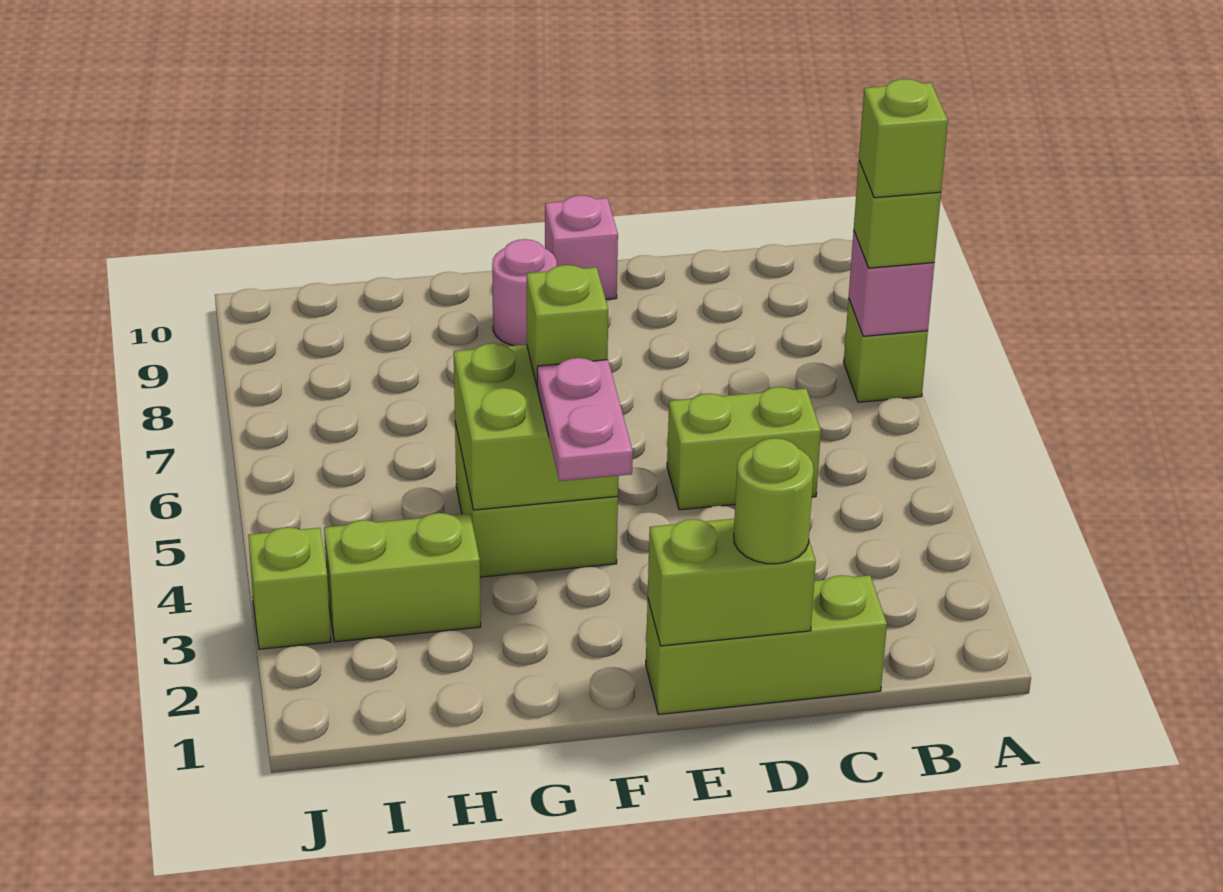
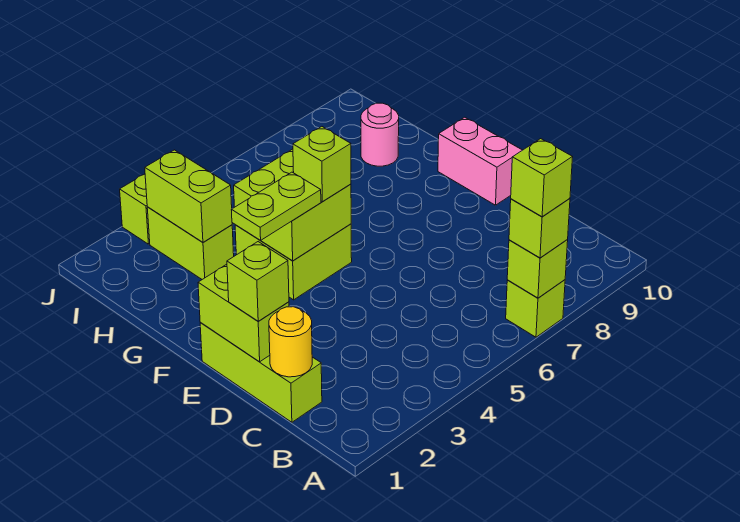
pink 1x1 brick [849,231,934,336] -> lime 1x1 brick [507,239,568,298]
none -> yellow 1x1 round brick [269,307,312,377]
lime 1x2 brick [667,387,821,510] -> lime 1x2 brick moved to [145,150,232,242]
lime 1x1 round brick [734,438,814,564] -> lime 1x1 brick [227,242,289,321]
pink 1x1 brick [545,195,618,299] -> pink 1x2 brick [438,117,522,205]
pink 1x2 plate [537,358,633,481] -> lime 1x2 plate [232,172,321,241]
pink 1x1 round brick [492,239,557,346] -> pink 1x1 round brick moved to [361,103,399,166]

